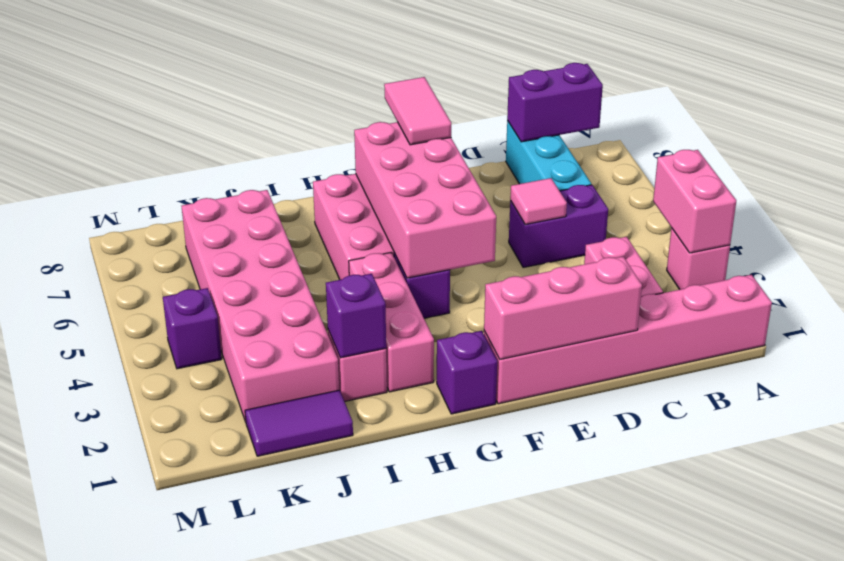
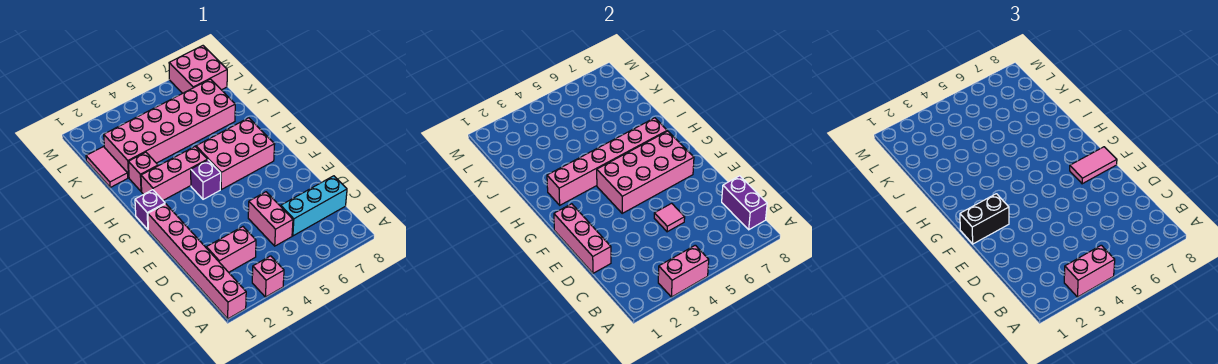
none -> pink 1x2 brick [1064,245,1115,297]
purple 1x2 brick [509,185,608,268] -> pink 1x2 brick [248,192,293,246]
none -> black 1x2 brick [960,194,1009,244]
none -> pink 1x6 brick [547,118,667,205]
purple 1x1 brick [326,274,386,358] -> none
purple 1x2 tile [245,390,353,456] -> pink 1x2 tile [86,147,128,188]
purple 1x1 brick [163,288,222,369] -> none
none -> pink 2x2 brick [169,46,227,93]

